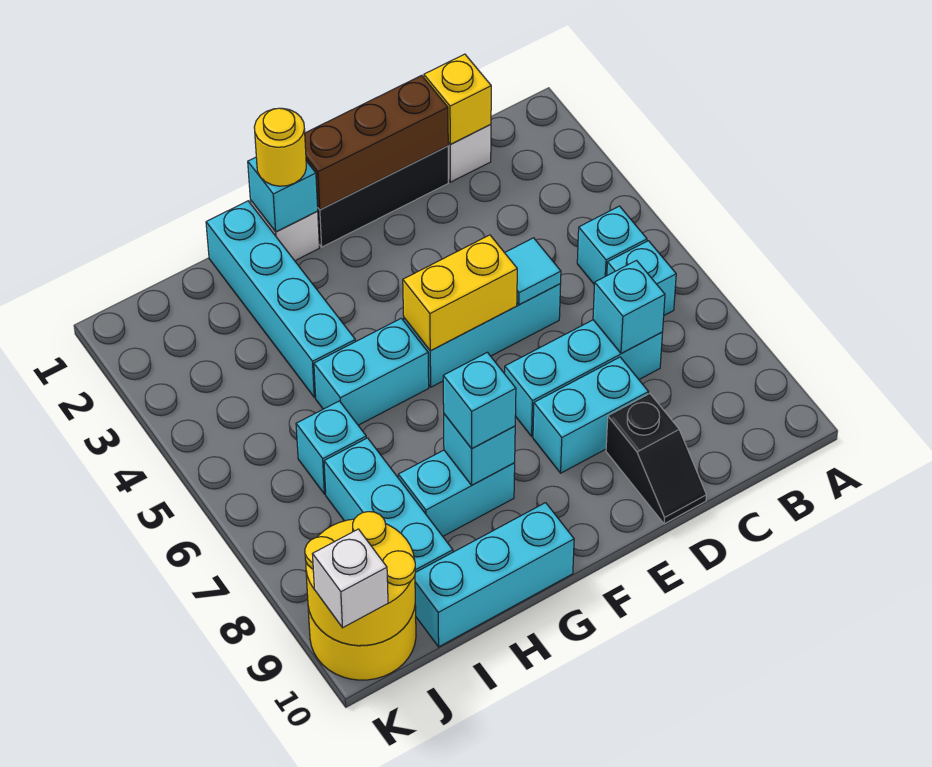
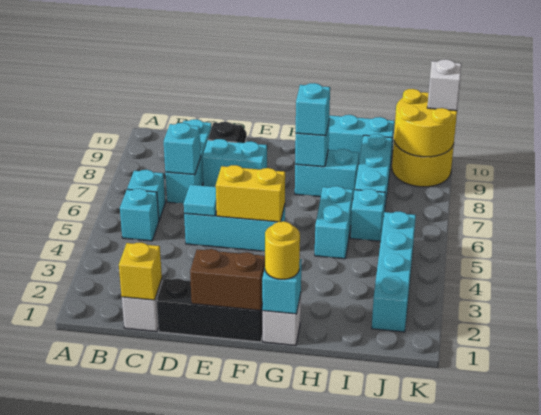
cyan 1x3 brick [505,320,663,436] -> cyan 1x3 brick turned to [165,119,212,204]
brown 1x3 brick [305,75,448,210] -> brown 1x2 brick [190,249,265,310]
cyan 1x2 brick [314,318,429,425] -> cyan 1x2 brick turned to [315,186,353,259]
cyan 1x4 brick [206,201,355,397] -> cyan 1x4 brick moved to [372,211,416,332]

